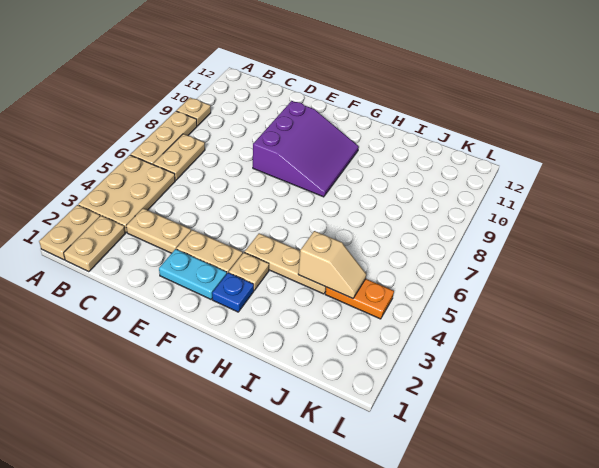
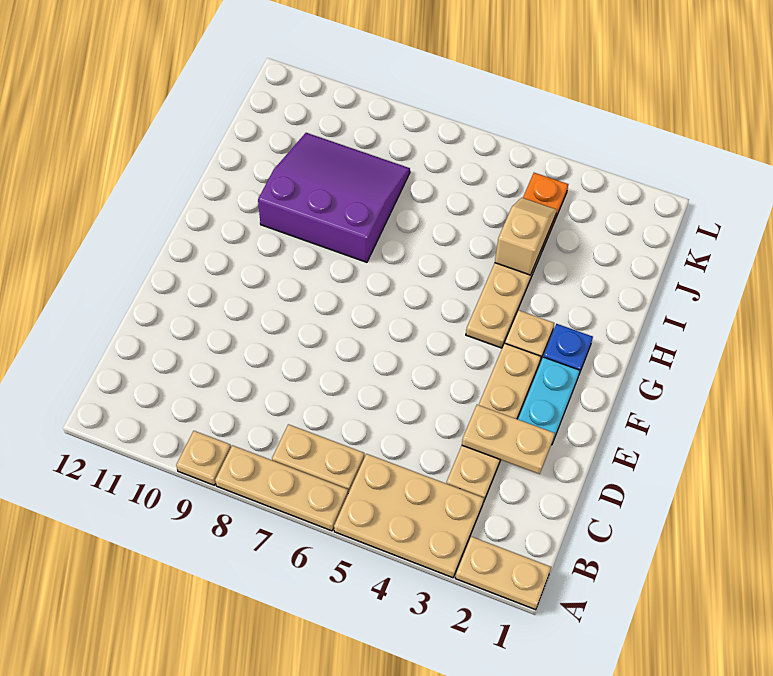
tan 1x2 plate [64,216,125,272] -> tan 1x2 plate moved to [462,405,555,474]
purple 3x3 slope [253,101,359,197] -> purple 3x3 slope moved to [258,133,410,262]

